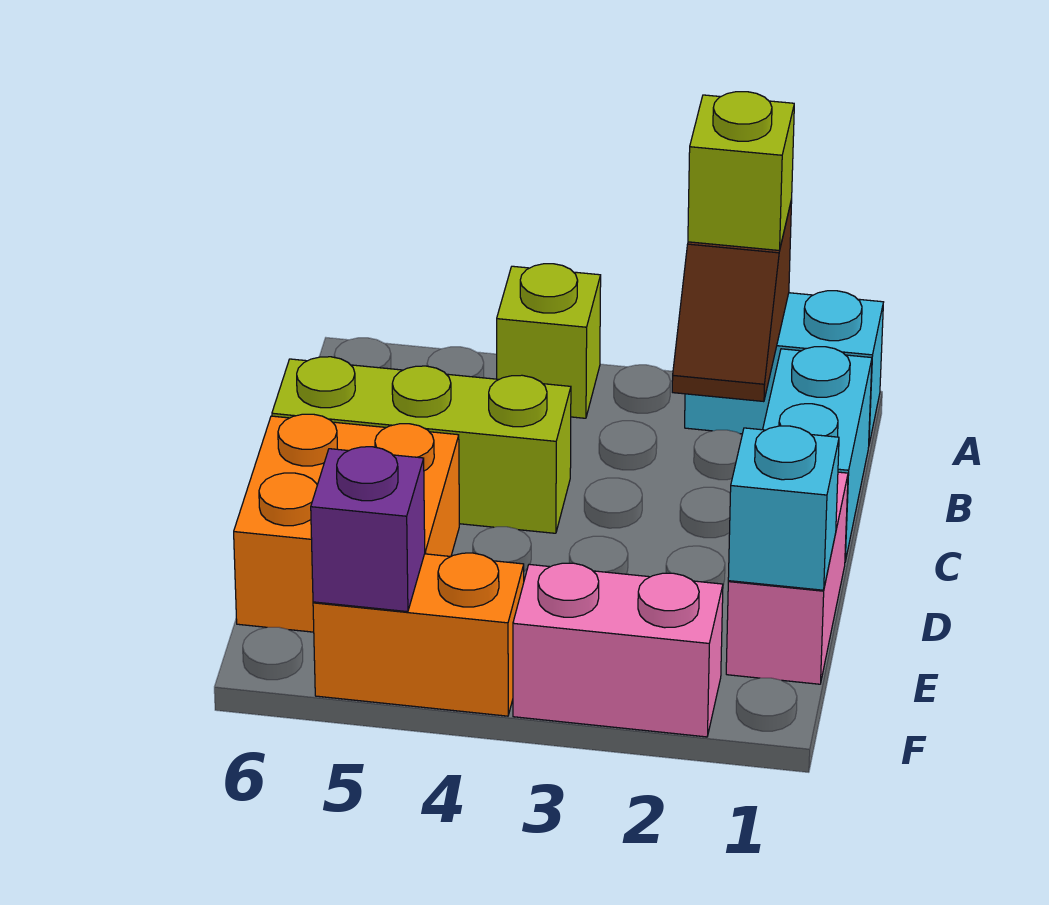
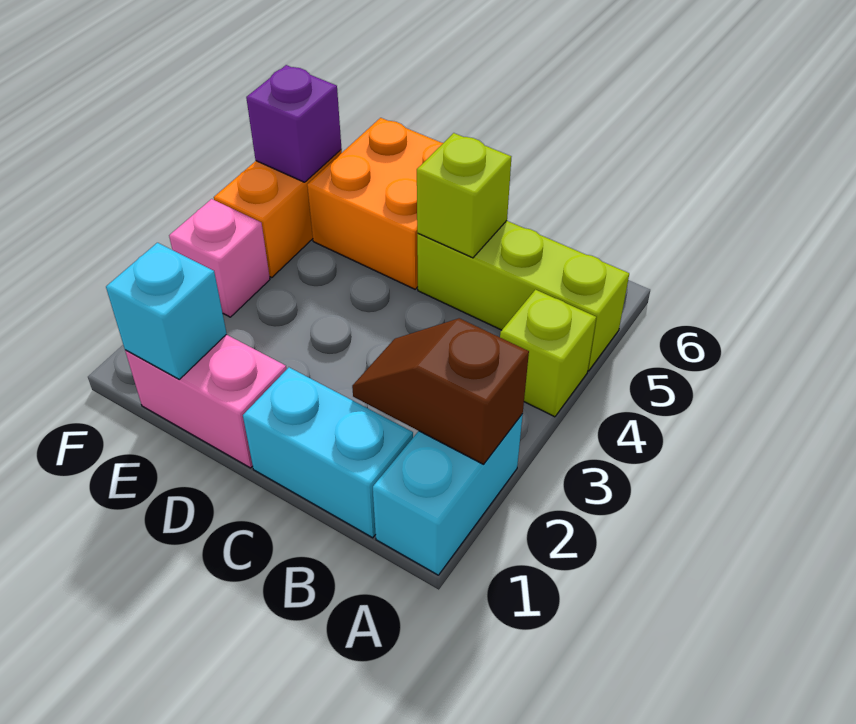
lime 1x1 brick [688,92,794,250] -> lime 1x1 brick moved to [417,133,511,258]
lime 1x3 brick [272,357,571,533] -> lime 1x3 brick turned to [417,221,629,371]
pink 1x2 brick [513,563,723,737] -> pink 1x1 brick [169,199,270,317]

